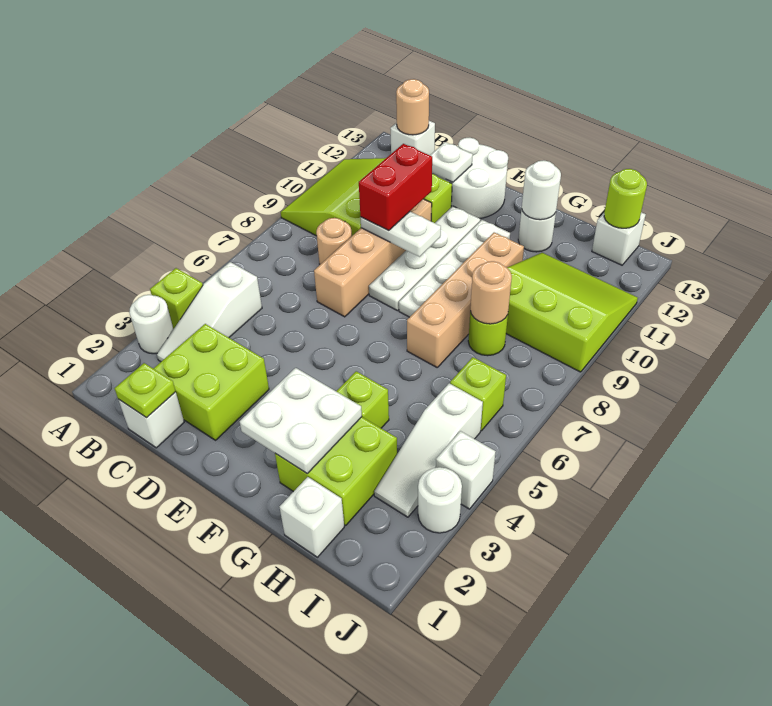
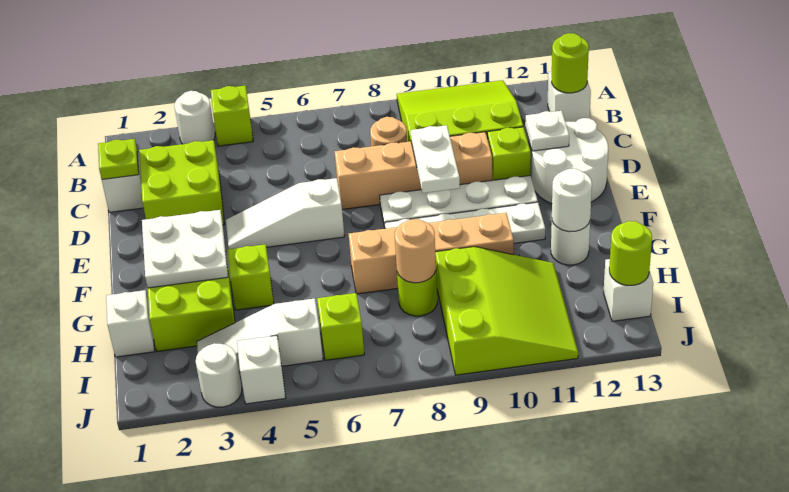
white 1x3 slope [157,262,262,362] -> white 1x3 slope moved to [226,178,345,249]
tan 1x1 round brick [396,79,429,135] -> lime 1x1 round brick [552,33,589,93]
red 1x2 brick [359,144,432,231] -> none

